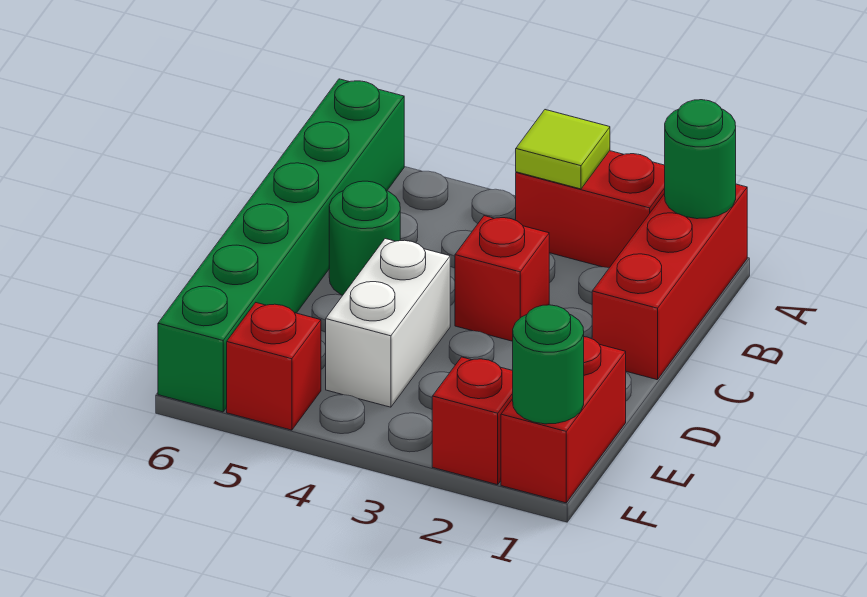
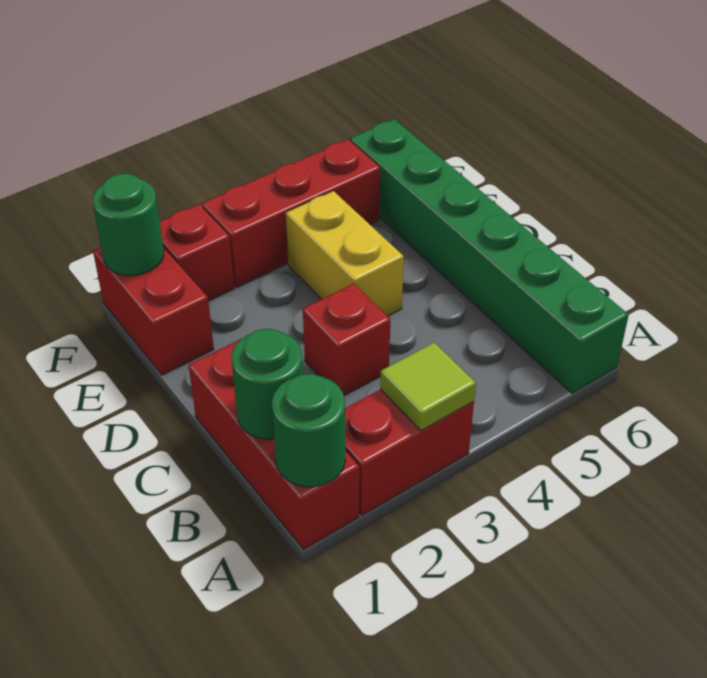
green 1x1 round brick [329,181,400,295] -> green 1x1 round brick moved to [231,329,303,439]
white 1x2 brick [326,239,450,407] -> yellow 1x2 brick [286,191,404,316]
red 1x1 brick [227,303,321,430] -> red 1x3 brick [202,139,380,287]

